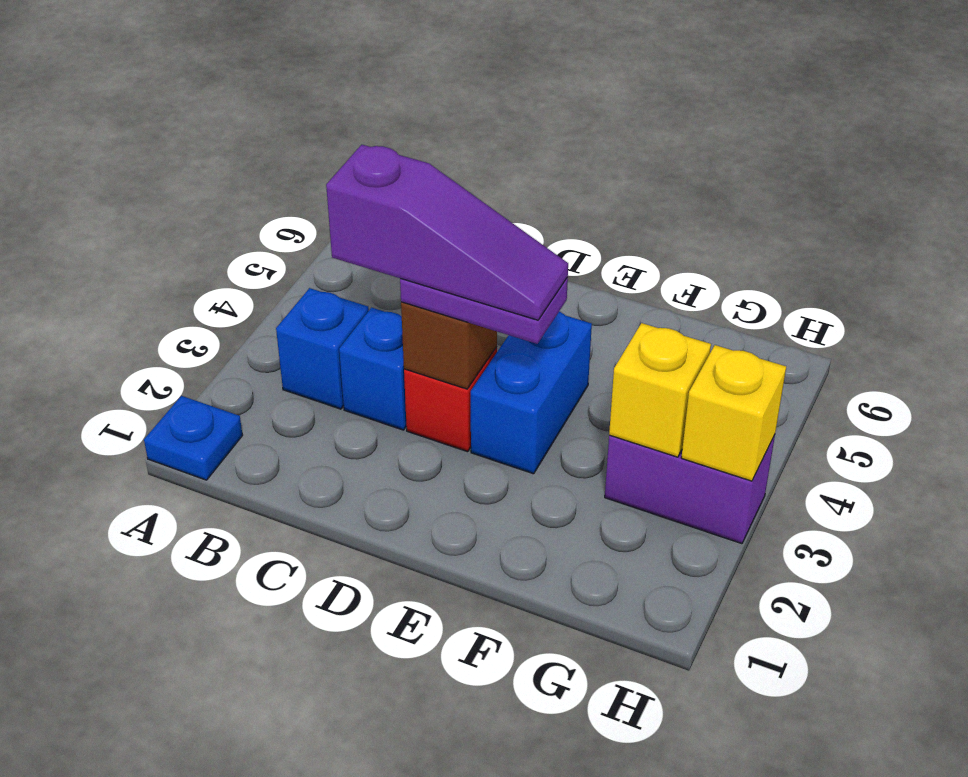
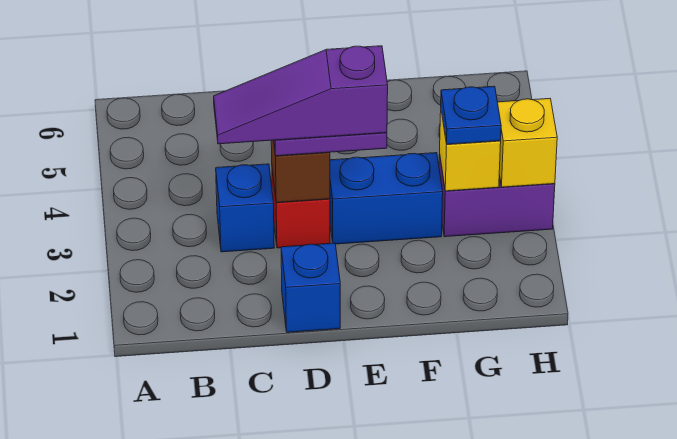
blue 1x1 plate [144,396,243,480] -> blue 1x1 plate moved to [441,86,501,144]
blue 1x1 brick [276,288,369,409] -> blue 1x1 brick moved to [281,243,340,332]
purple 1x3 slope [326,145,568,320] -> purple 1x3 slope turned to [214,46,388,144]
blue 1x2 brick [471,311,592,474] -> blue 1x2 brick turned to [330,153,443,244]

